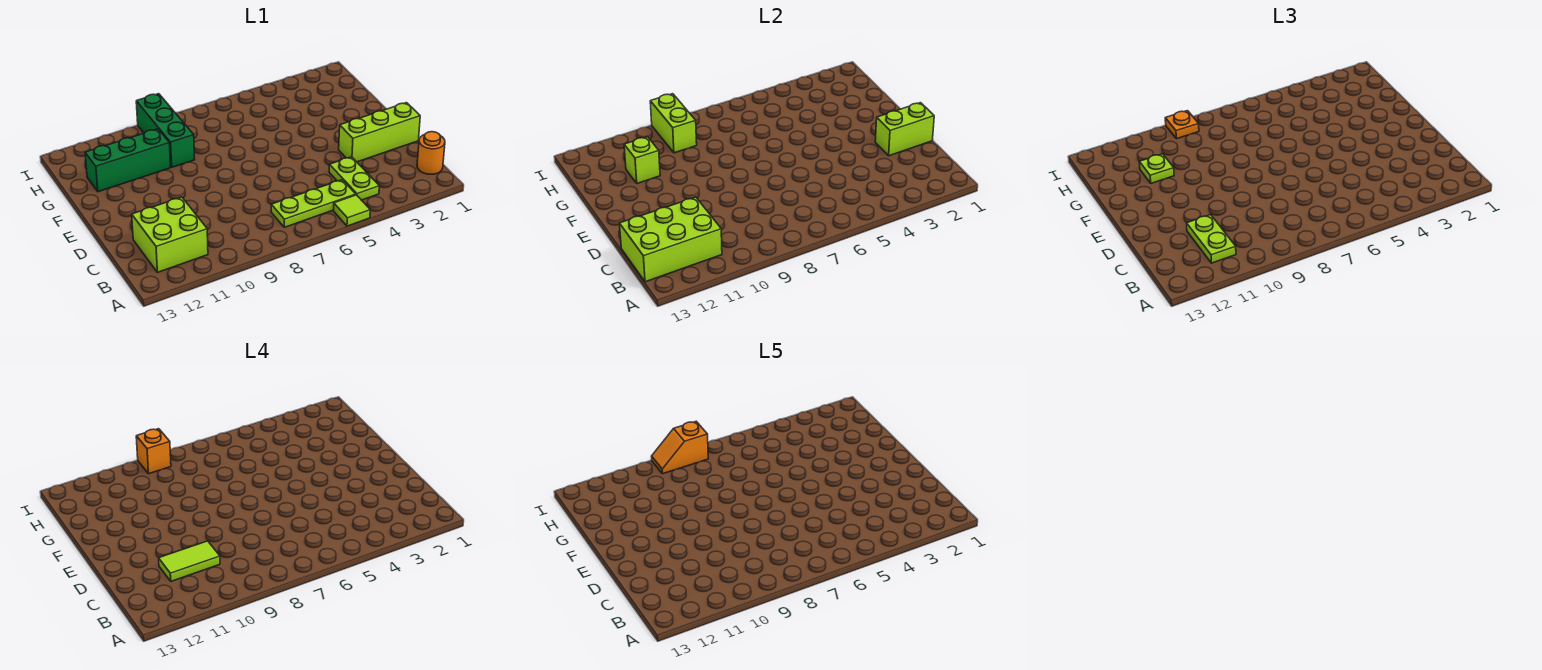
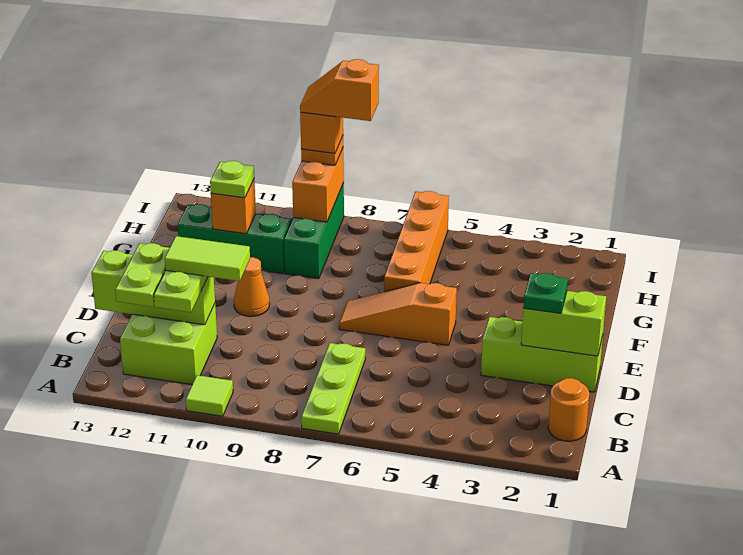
lime 1x1 tile [333,195,370,226] -> lime 1x1 tile moved to [186,375,233,416]
lime 1x2 plate [329,157,379,200] -> lime 1x2 plate moved to [115,243,169,307]
lime 1x3 plate [271,180,356,227] -> lime 1x3 plate turned to [301,343,365,434]
lime 2x3 brick [620,197,722,282] -> lime 1x3 brick [92,251,215,325]
none -> green 1x1 plate [523,273,568,313]
none -> orange 1x3 slope [339,283,457,345]
none -> orange 1x1 cone [234,257,270,316]
none -> orange 1x4 brick [384,191,449,292]
lime 1x1 brick [624,137,660,183] -> orange 1x1 brick [211,180,256,234]
lime 1x2 brick [650,94,697,153] -> orange 1x2 brick [292,148,344,222]

